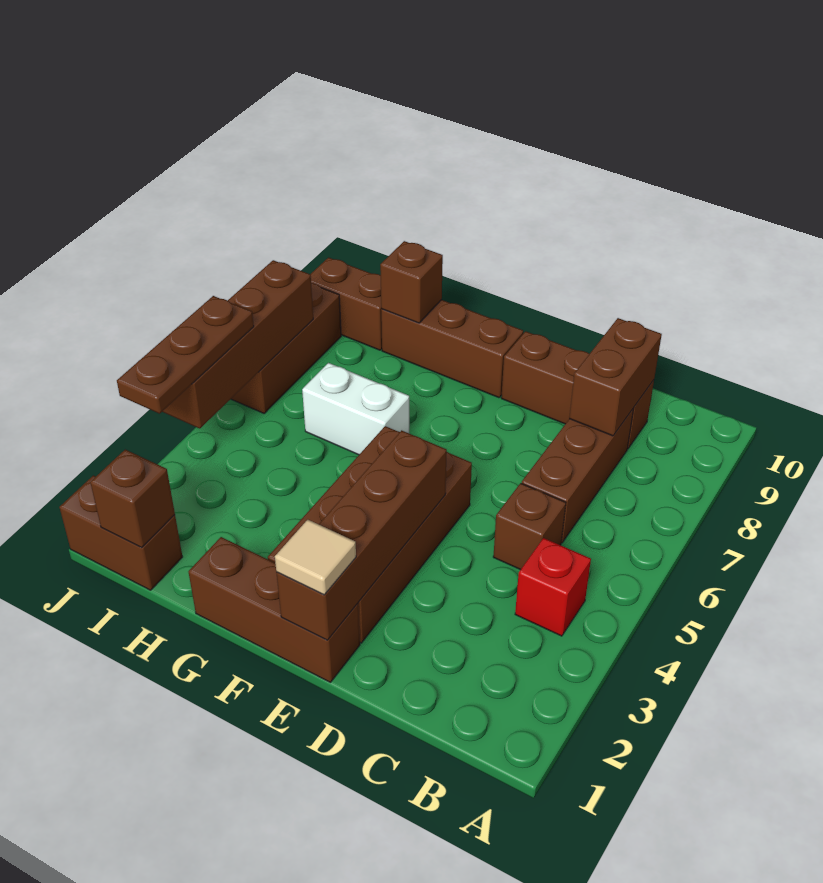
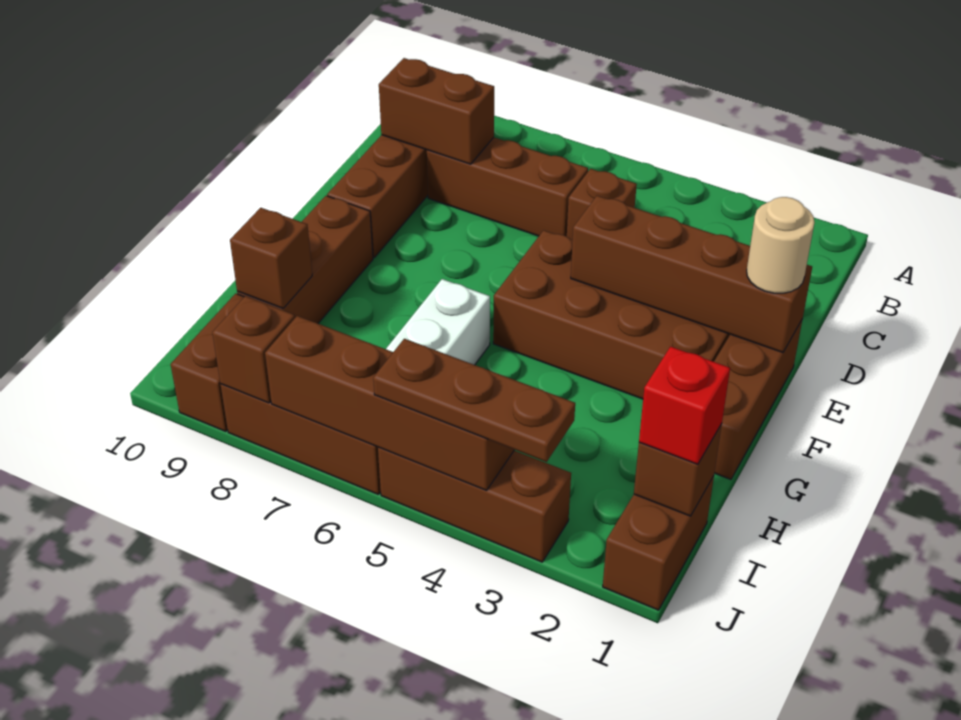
red 1x1 brick [515,538,591,636] -> red 1x1 brick moved to [639,346,730,464]
tan 1x1 tile [275,520,356,595] -> tan 1x1 round brick [747,197,815,293]
none -> brown 1x3 brick [378,447,571,562]
none -> brown 1x1 brick [212,296,295,403]

